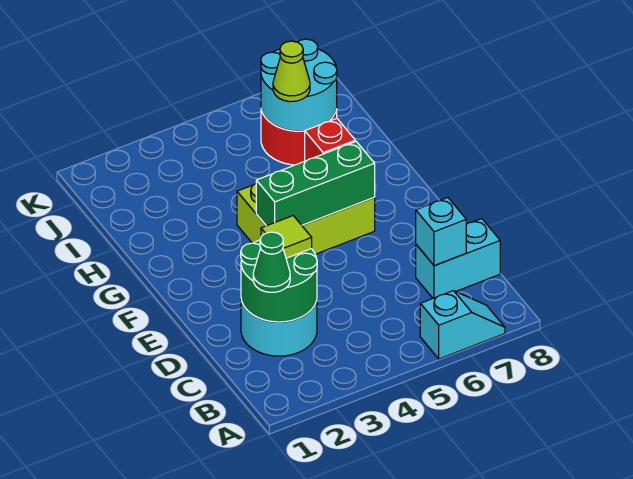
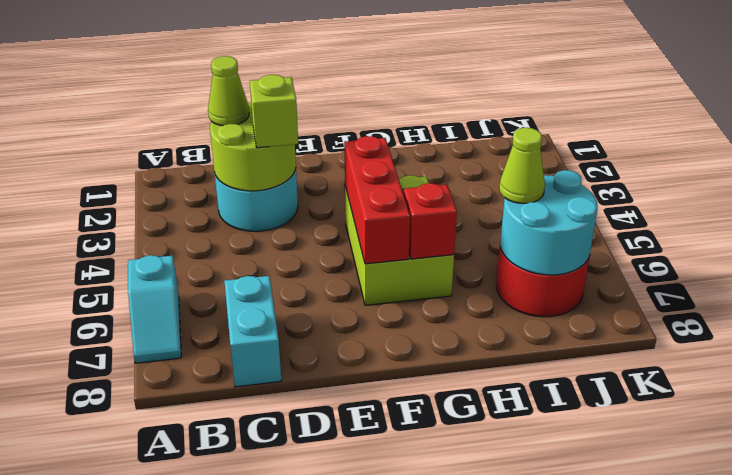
green 2x2 round brick [241,240,317,322] -> lime 2x2 round brick [210,103,296,191]
green 1x1 cone [253,232,290,292] -> lime 1x1 cone [208,56,249,126]
cyan 1x1 brick [416,198,466,266] -> none
lime 1x1 tile [261,216,312,258] -> lime 1x1 brick [250,75,298,148]
green 1x3 brick [256,141,375,226] -> red 1x3 brick [344,136,410,264]

